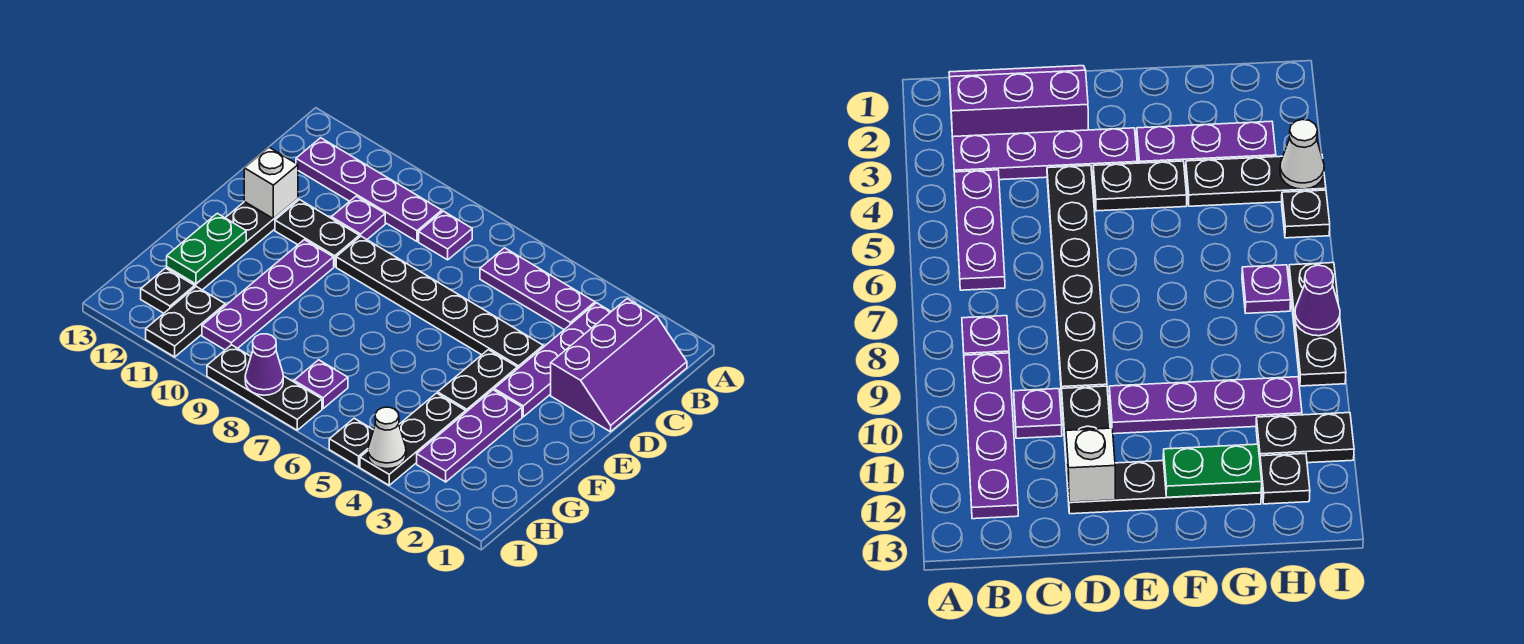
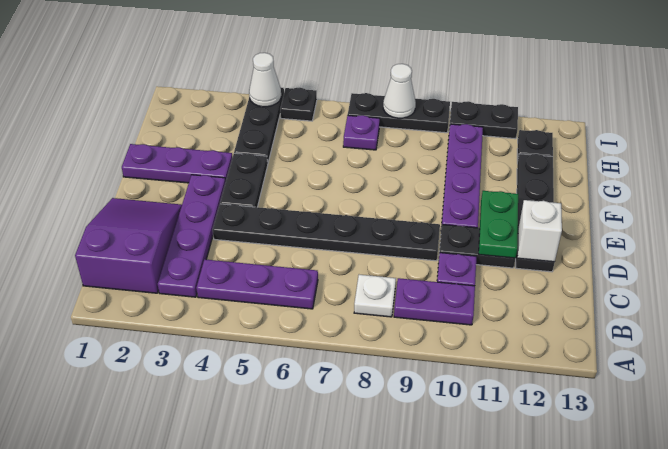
purple 2x3 slope [551,299,687,432] -> purple 2x3 slope turned to [75,198,182,293]
purple 1x1 plate [419,211,472,260] -> white 1x1 plate [354,275,396,317]
purple 1x4 plate [296,138,442,241] -> purple 1x2 plate [394,278,475,325]
purple 1x3 plate [417,390,522,482] -> purple 1x3 plate turned to [122,144,232,183]
green 1x2 plate [167,213,246,284] -> green 1x2 plate moved to [479,191,518,258]
black 1x2 plate [146,287,225,357] -> black 1x2 plate turned to [450,101,518,139]
purple 1x1 cone [245,334,283,395] -> white 1x1 cone [383,64,416,118]

